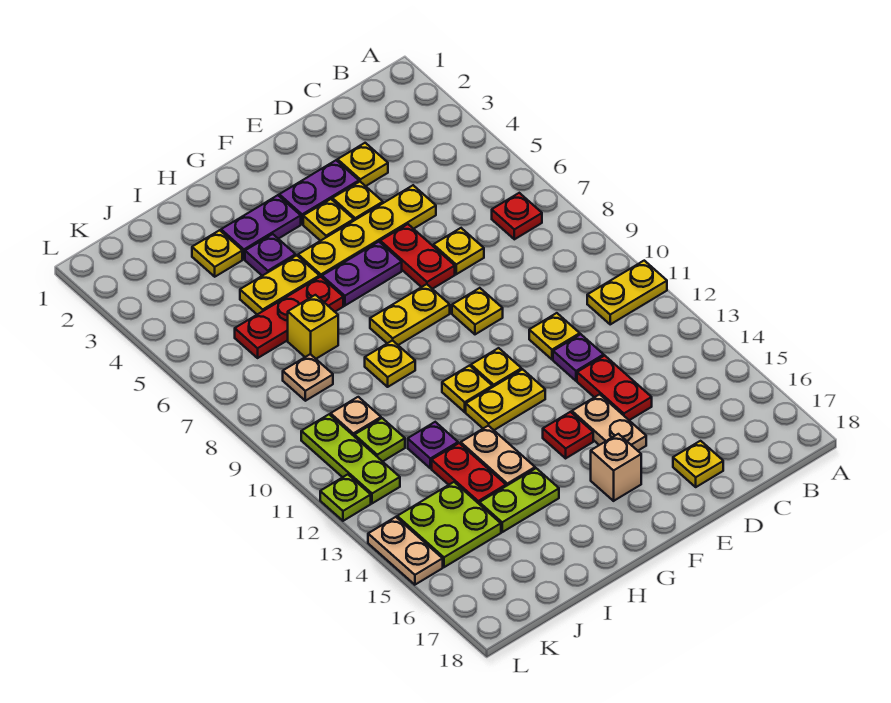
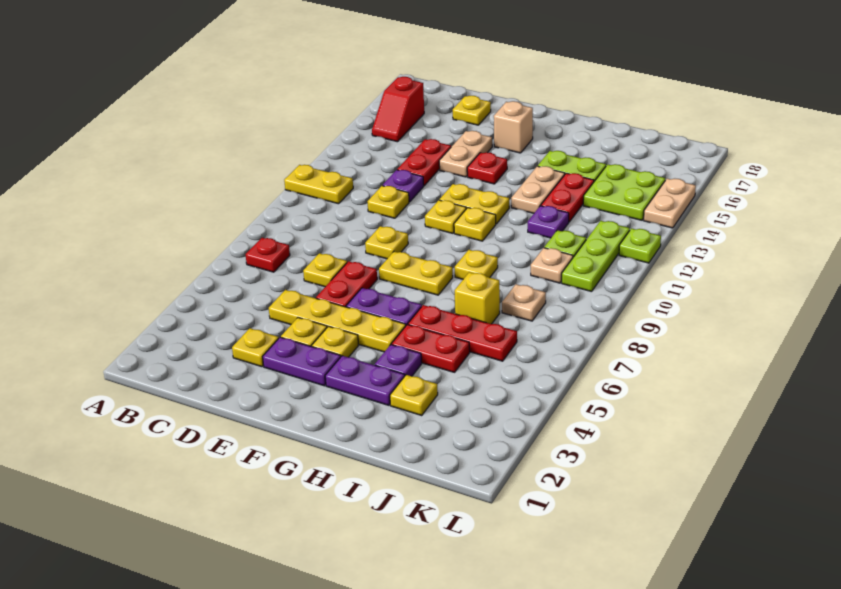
none -> red 1x2 slope [372,77,424,142]
yellow 1x2 plate [240,255,320,314] -> red 1x2 plate [392,325,470,372]

